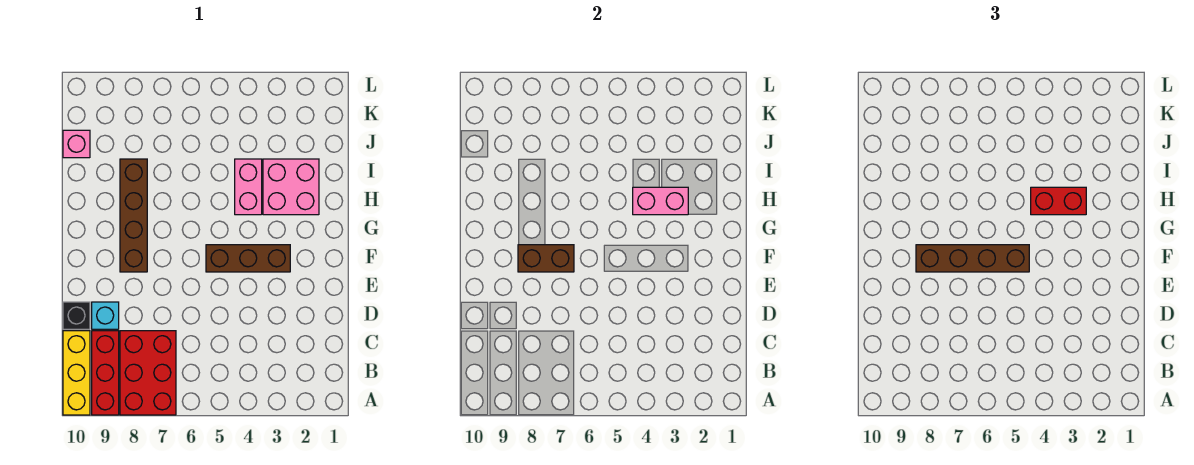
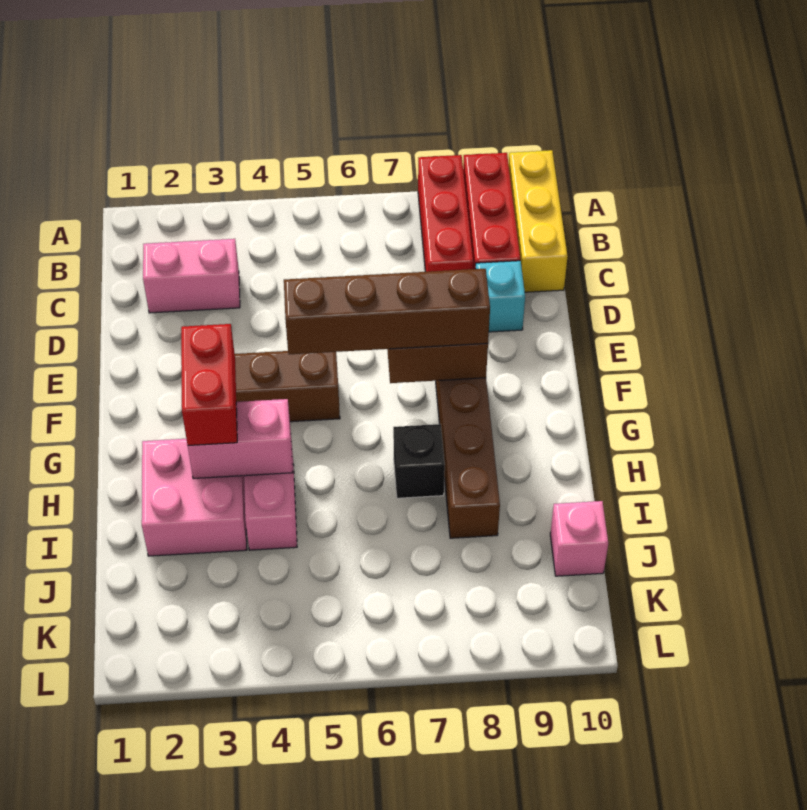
red 2x3 brick [120,331,176,415] -> red 1x3 brick [418,155,473,272]
none -> pink 1x2 brick [143,239,240,313]
black 1x1 brick [63,302,90,329] -> black 1x1 brick moved to [393,424,445,498]
red 1x2 brick [1031,187,1086,215] -> red 1x2 brick turned to [181,324,237,445]

